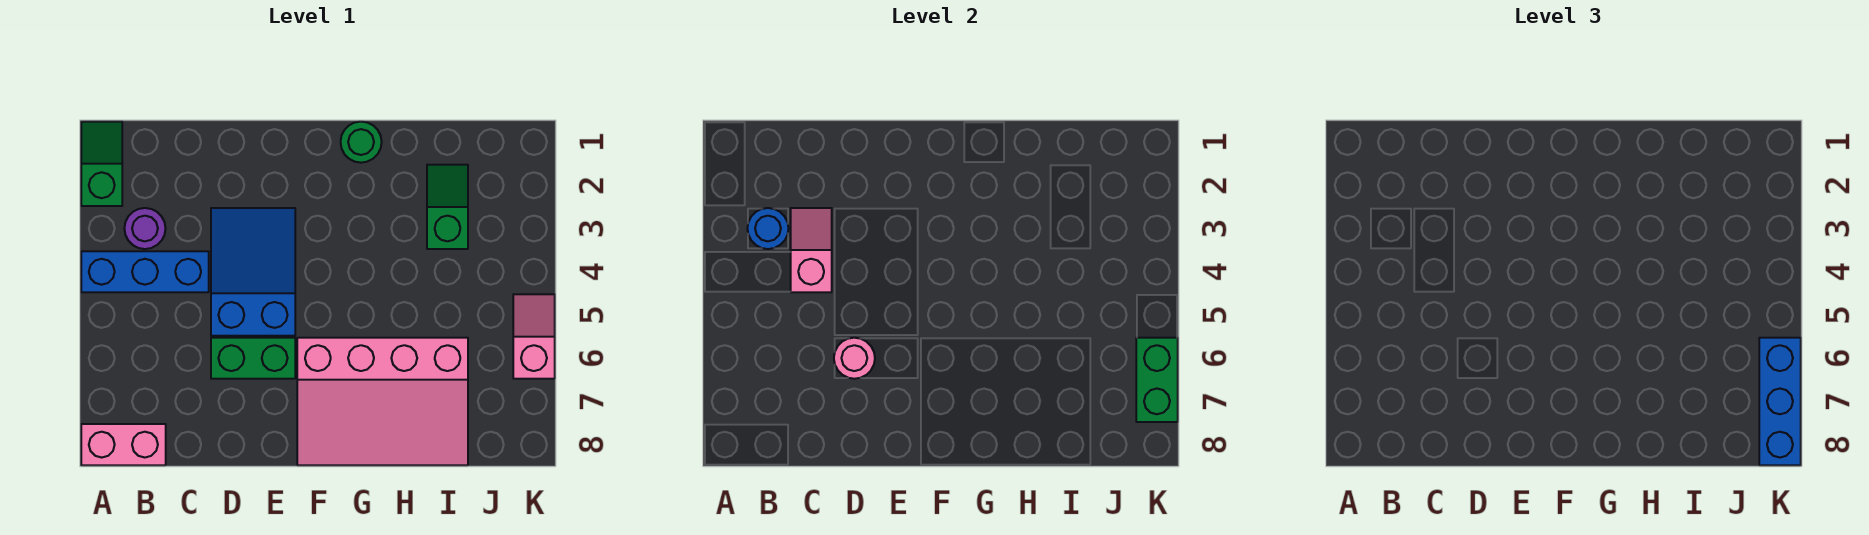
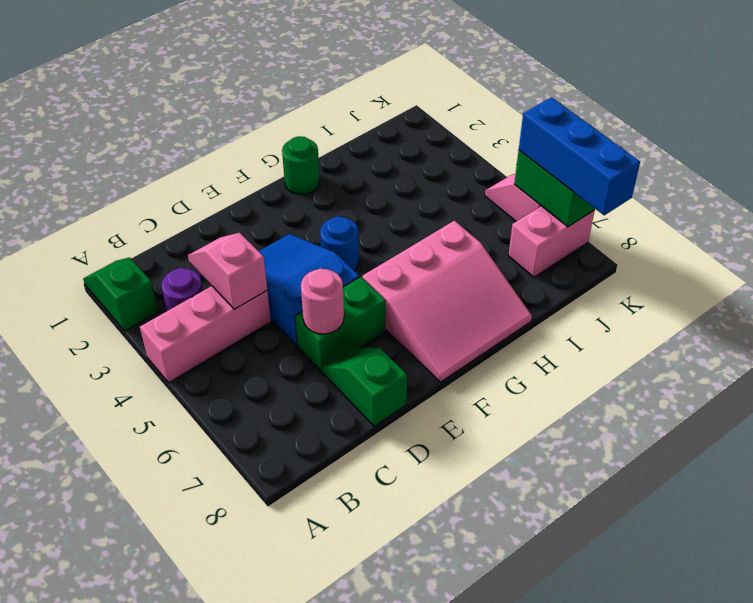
blue 1x3 brick [81,251,209,292] -> pink 1x3 brick [140,286,271,383]
pink 1x2 brick [81,424,166,465] -> pink 1x2 brick moved to [508,206,595,277]
blue 1x1 round brick [747,208,788,249] -> blue 1x1 round brick moved to [320,216,359,271]
pink 3x4 slope [297,338,468,465] -> pink 3x3 slope [362,221,532,382]
green 1x2 slope [427,165,468,249] -> green 1x2 slope moved to [322,348,407,426]

